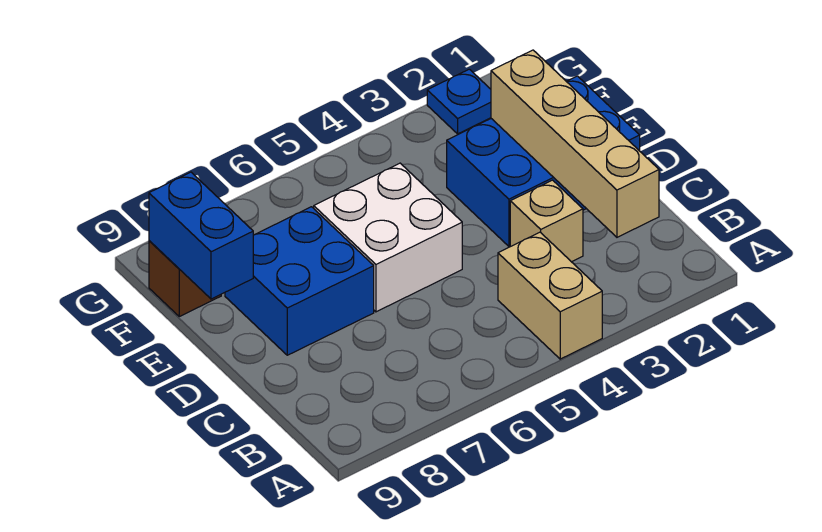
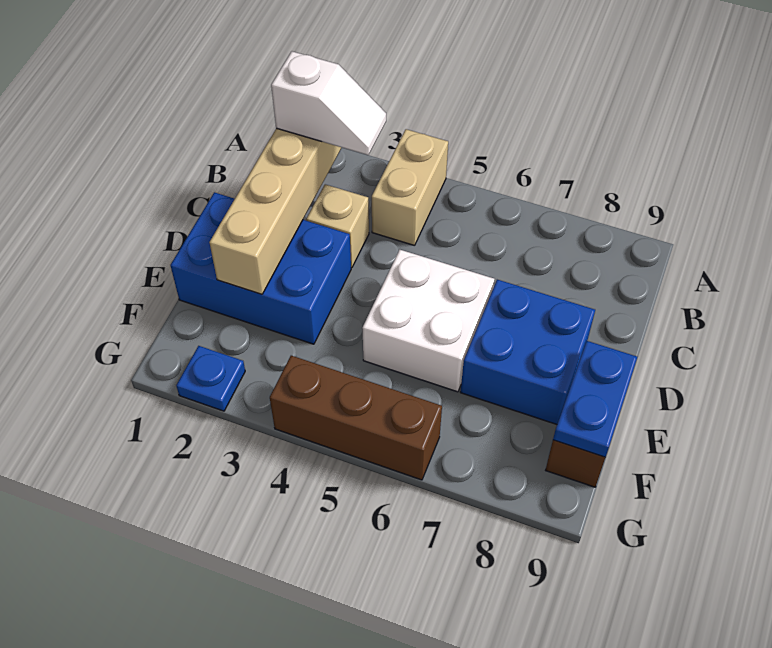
none -> white 1x2 slope [271,51,386,155]
blue 1x2 brick [149,172,253,299] -> blue 1x2 plate [553,341,637,457]
none -> brown 1x3 brick [270,356,442,480]

